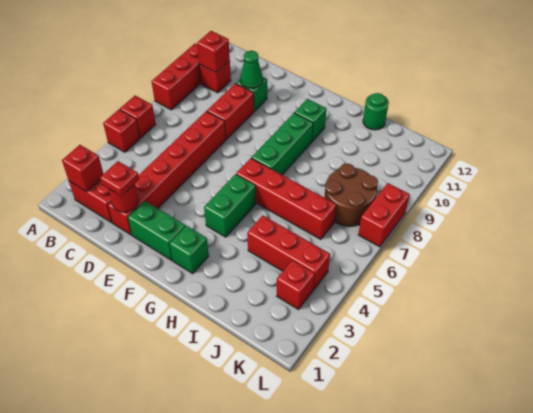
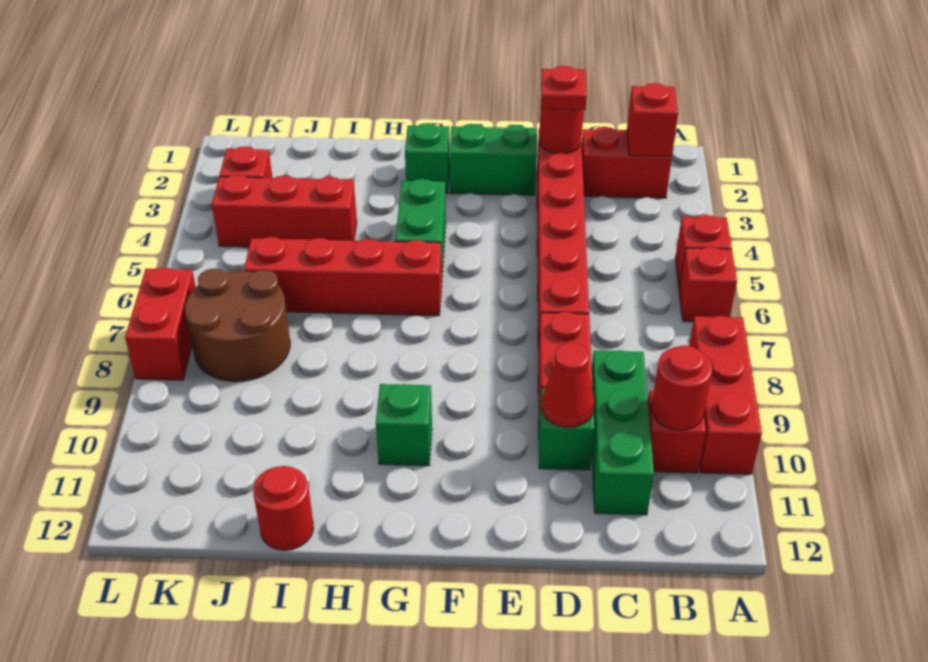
red 1x1 brick [197,31,230,73] -> red 1x1 round brick [651,345,712,430]
green 1x1 cone [240,51,263,88] -> red 1x1 cone [542,342,594,427]
green 1x3 brick [251,113,313,175] -> green 1x3 brick moved to [592,350,654,515]
green 1x1 round brick [363,93,389,130] -> red 1x1 round brick [253,466,314,550]

